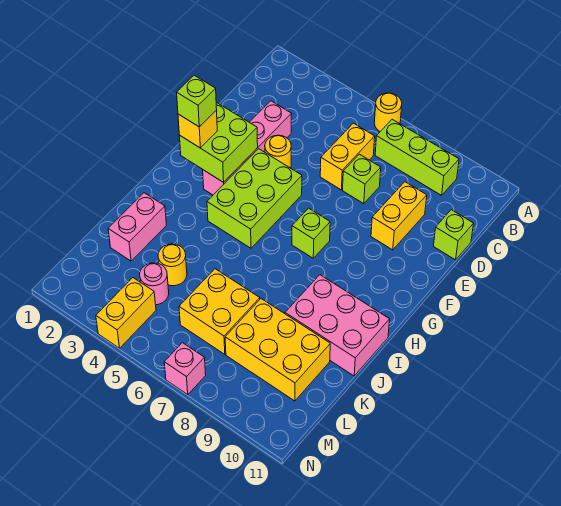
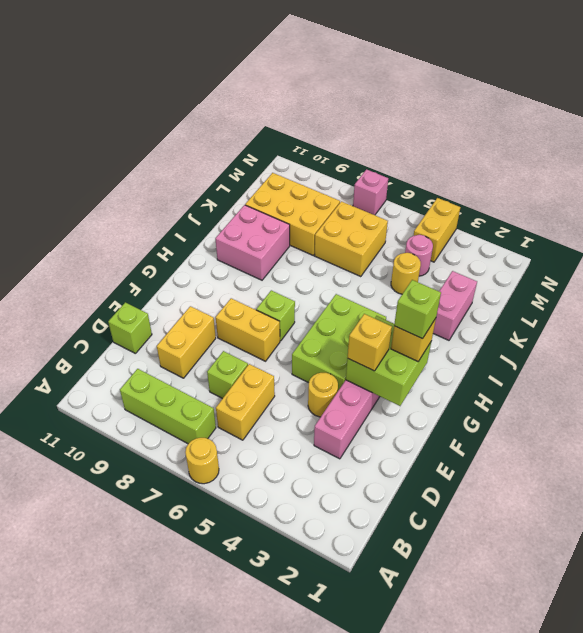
none -> yellow 1x1 brick [347,314,392,371]
none -> yellow 1x2 brick [216,298,280,361]
pink 2x3 brick [285,275,390,376] -> pink 2x2 brick [215,205,290,280]

